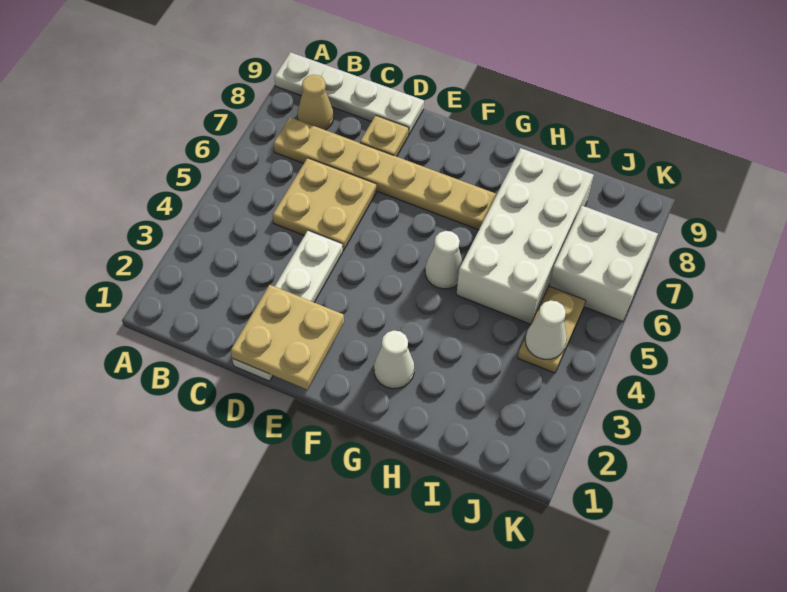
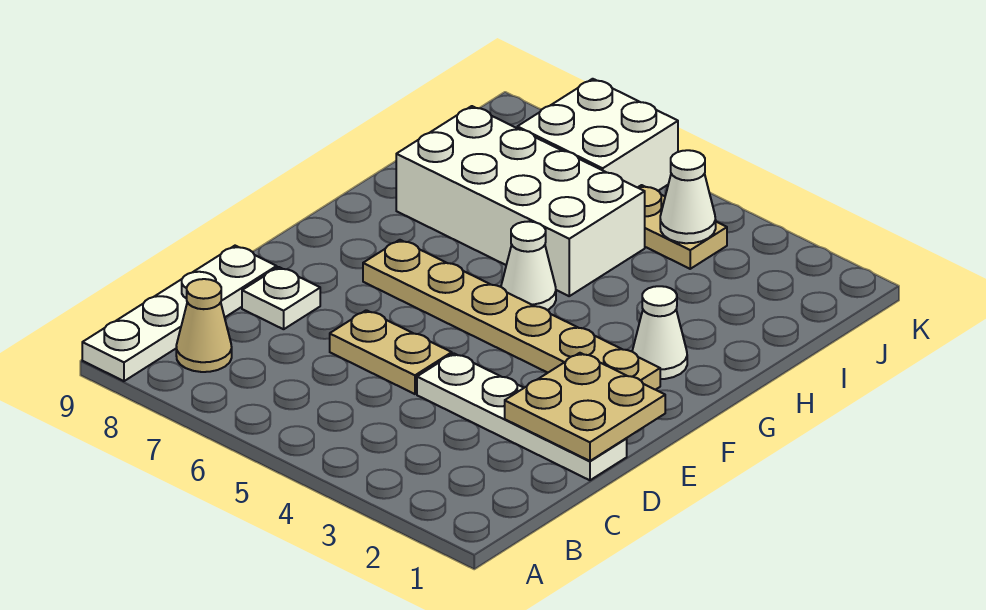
tan 1x6 plate [274,117,497,230] -> tan 1x6 plate turned to [363,240,660,390]
tan 2x2 plate [273,158,376,251] -> tan 1x2 plate [330,310,452,394]
tan 1x1 plate [360,115,409,157] -> white 1x1 plate [242,267,320,329]

